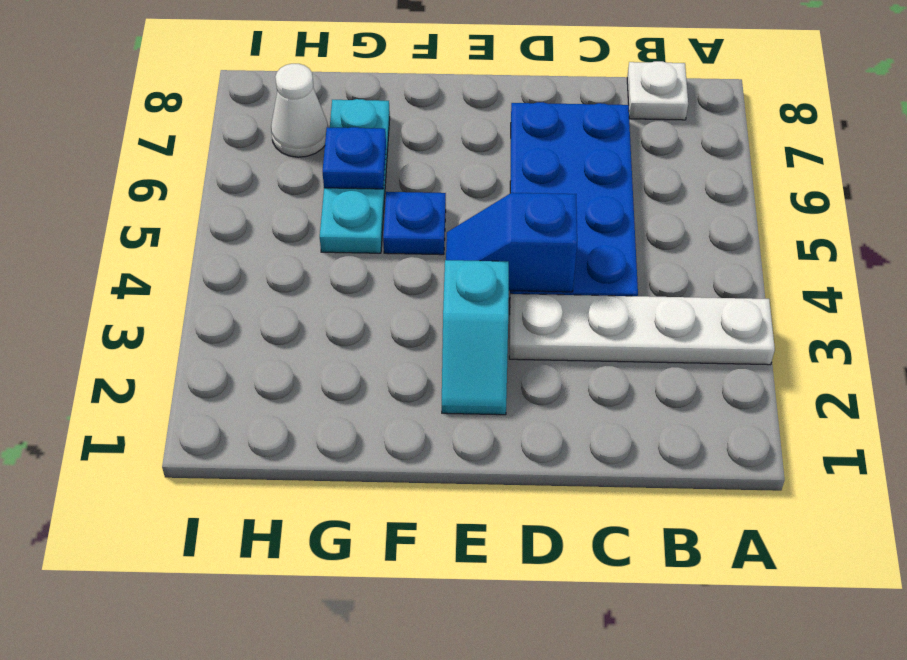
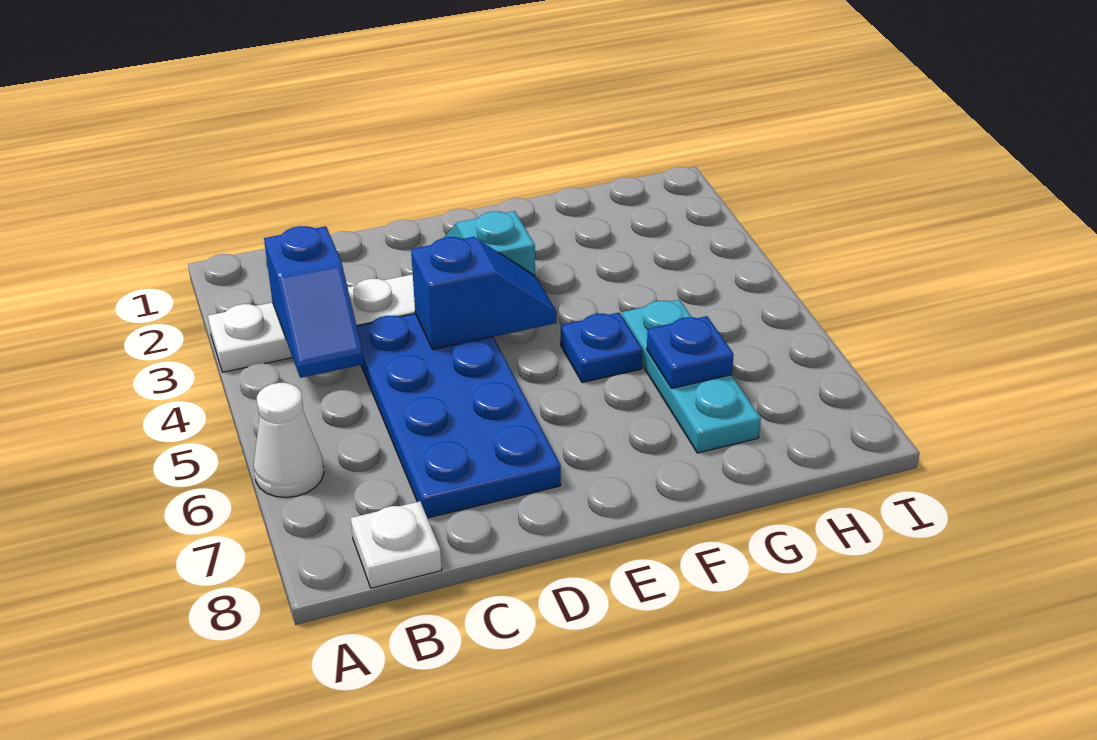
none -> blue 1x2 slope [264,226,364,378]
white 1x1 cone [271,64,328,157] -> white 1x1 cone moved to [254,383,324,497]

